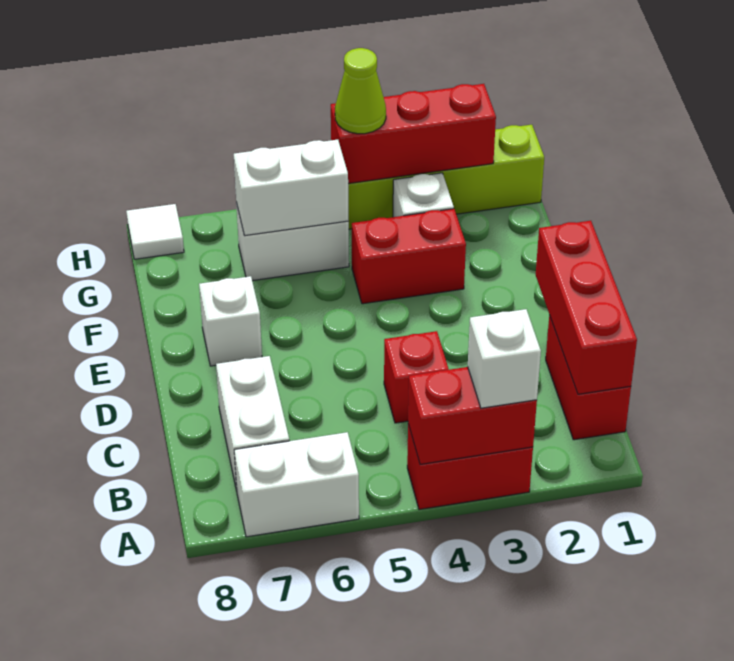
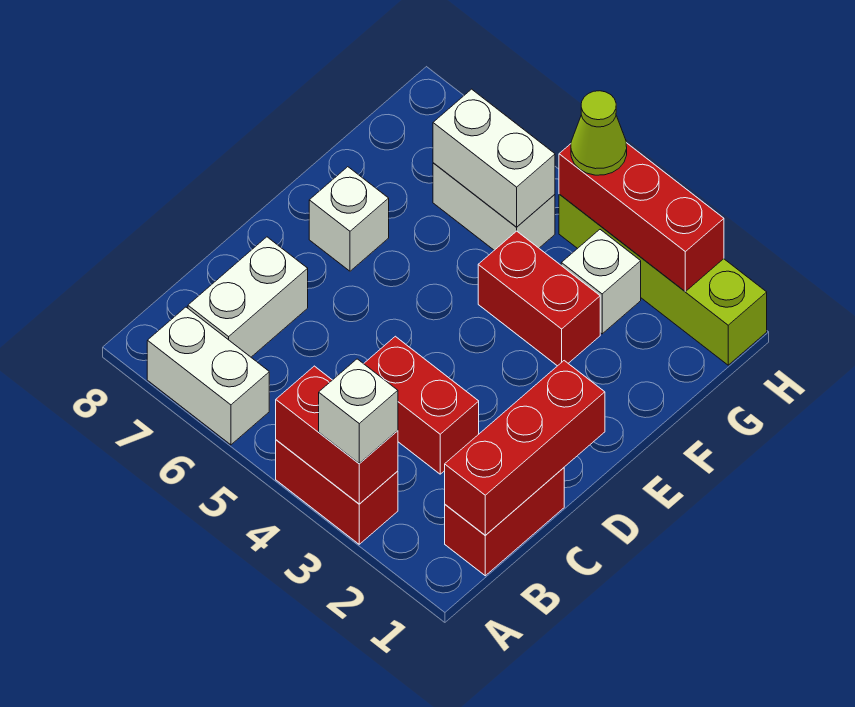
red 1x1 brick [384,331,449,423] -> red 1x2 brick [364,336,479,474]
white 1x1 tile [126,204,184,259] -> none

